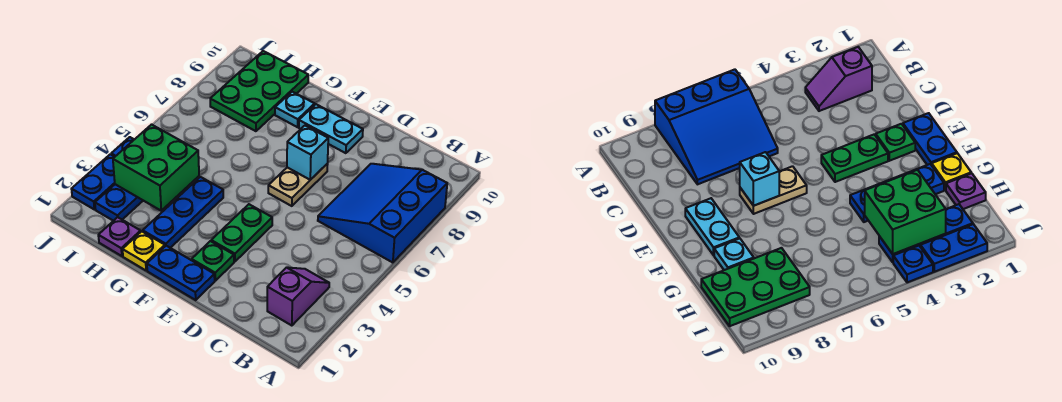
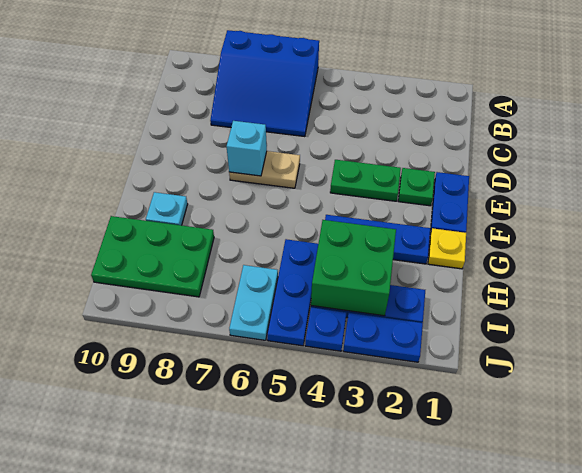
purple 1x2 slope [267,267,329,326] -> none
cyan 1x2 plate [299,104,363,153] -> cyan 1x2 plate moved to [229,265,278,340]
purple 1x1 plate [98,217,141,256] -> none
none -> blue 1x3 plate [267,239,318,346]

